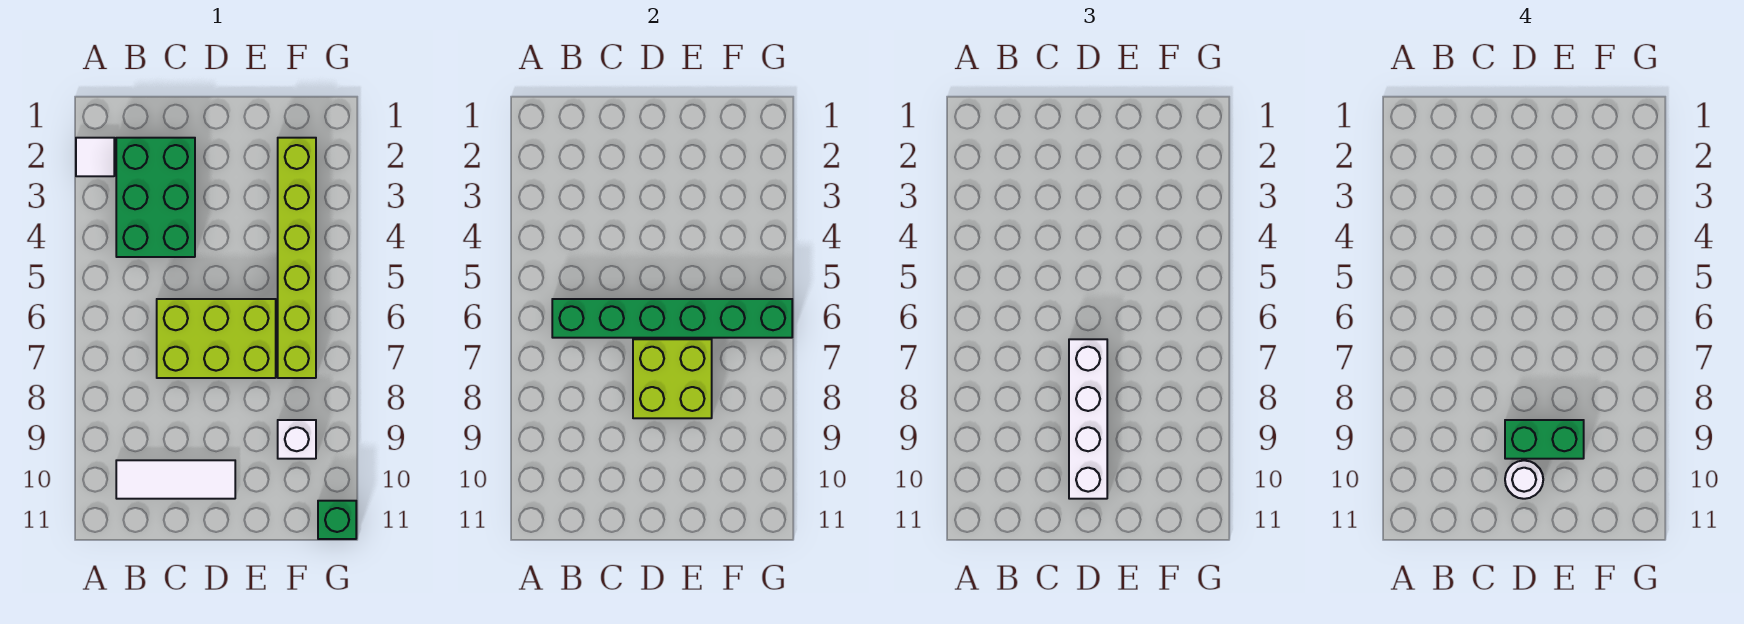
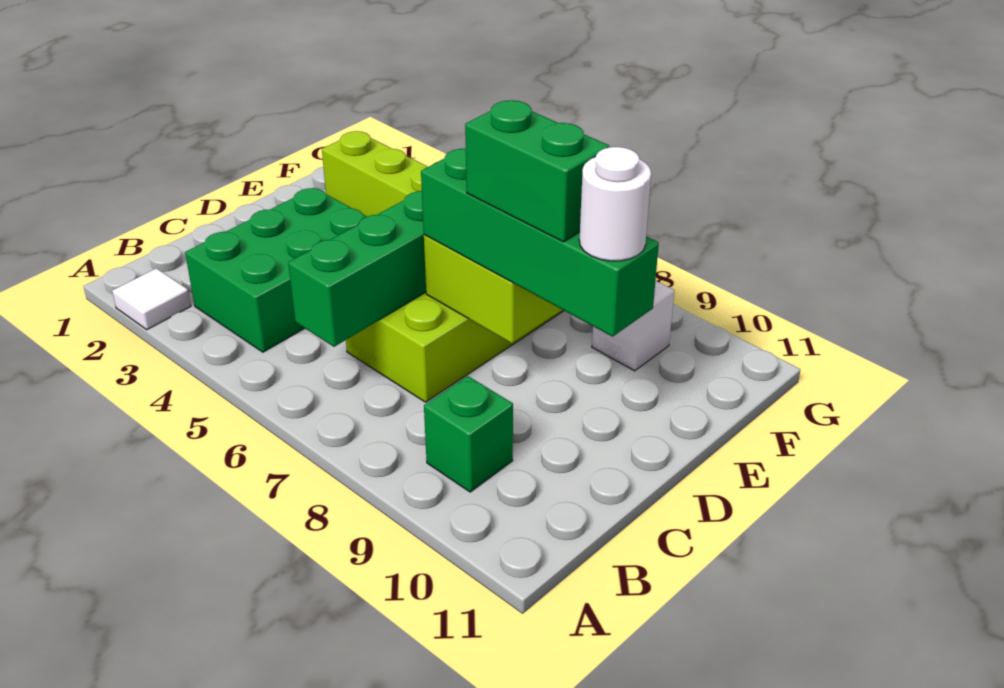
green 2x3 brick [116,138,195,257] -> green 2x3 brick turned to [185,188,367,352]
white 1x3 tile [116,460,235,499] -> none
white 1x4 brick [1069,339,1107,499] -> green 1x4 brick [421,149,659,337]
green 1x2 brick [1505,420,1584,459] -> green 1x2 brick turned to [465,100,609,242]
green 1x1 brick [318,501,356,539] -> green 1x1 brick moved to [424,376,513,492]

